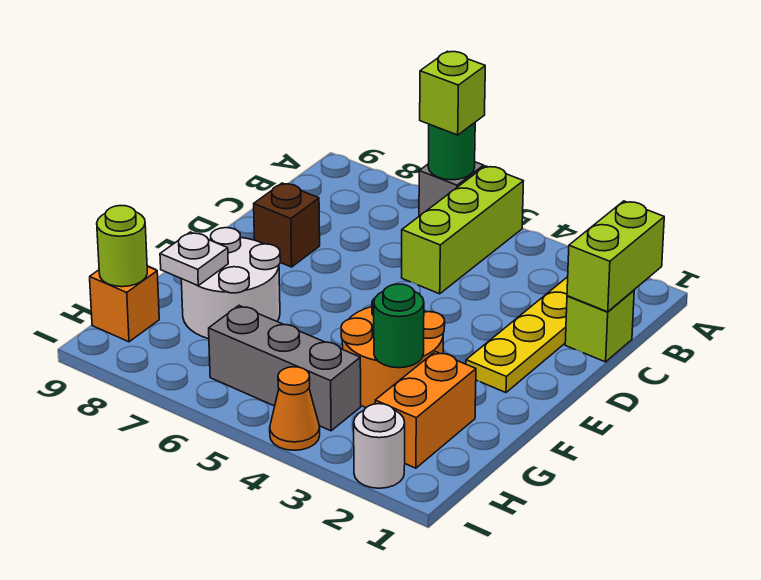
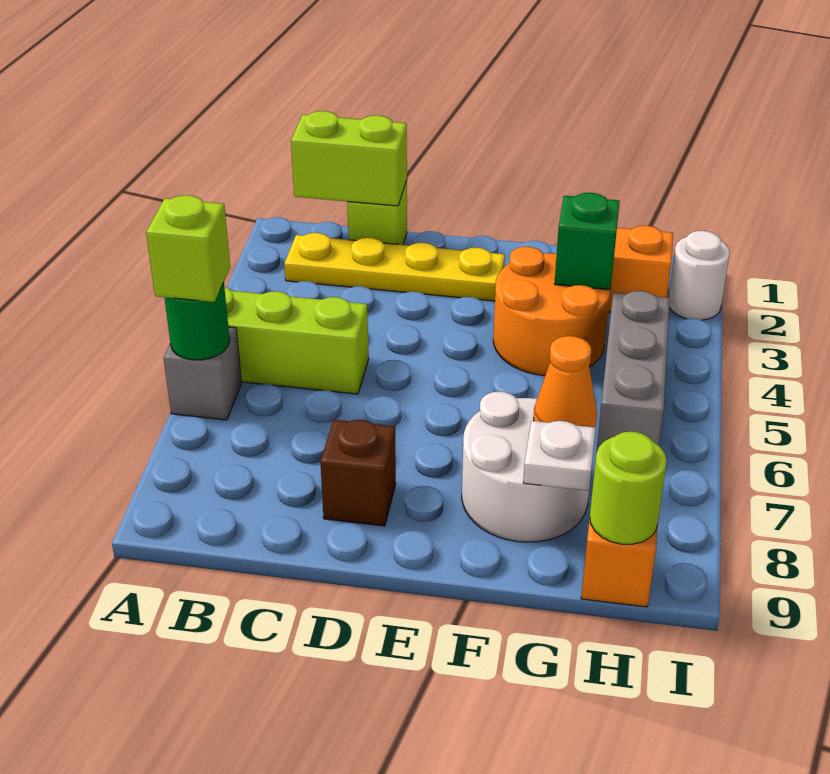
green 1x1 round brick [374,284,424,368] -> green 1x1 brick [555,193,620,290]
orange 1x1 cone [270,367,320,450] -> orange 1x1 cone moved to [534,336,597,427]

